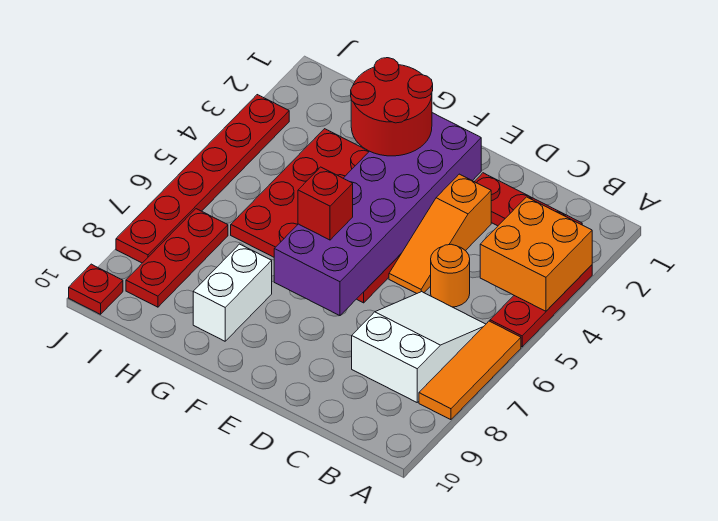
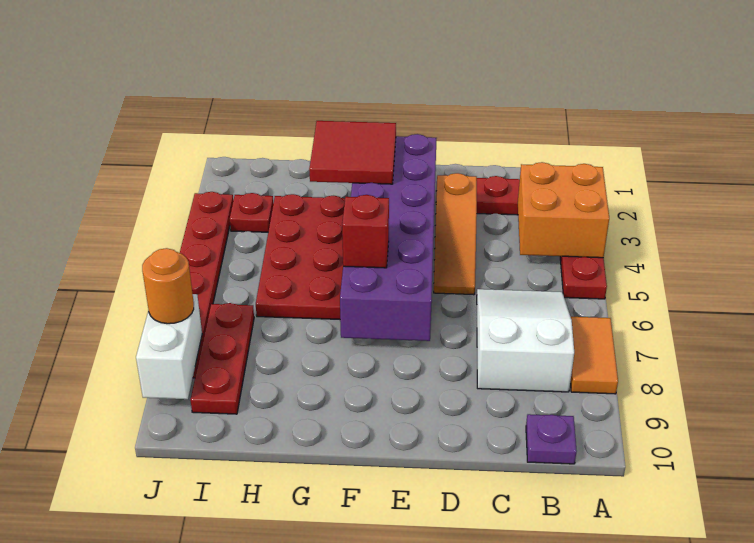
orange 1x3 tile [419,321,521,420] -> orange 1x2 tile [570,317,618,394]
none -> purple 1x1 plate [526,414,577,464]
orange 1x1 round brick [431,244,470,307] -> orange 1x1 round brick moved to [142,248,194,324]
red 2x2 round brick [351,58,433,156] -> red 2x2 tile [309,121,396,184]
white 1x2 brick [193,244,272,341] -> white 1x2 brick moved to [136,294,202,399]
red 1x1 plate [69,264,123,314] -> red 1x1 plate moved to [230,193,273,232]

